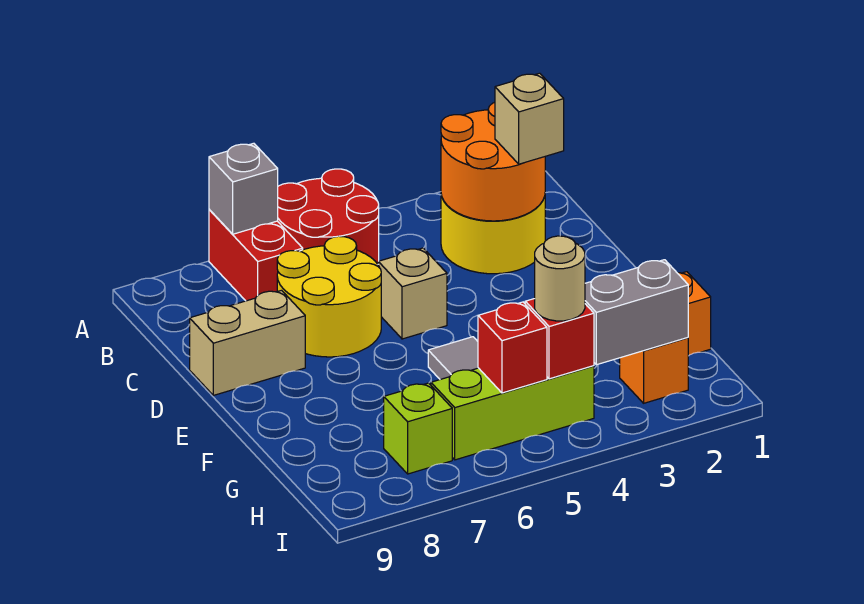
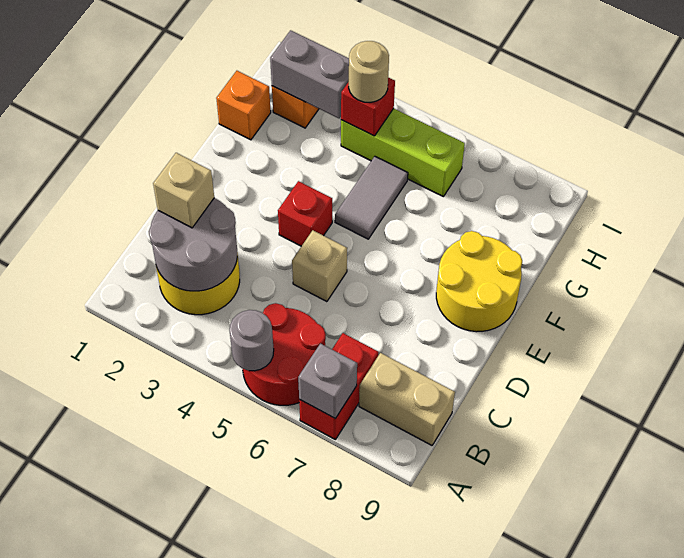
none -> grey 1x1 round brick [230,310,274,371]
orange 2x2 round brick [441,102,545,221] -> grey 2x2 round brick [149,198,237,291]
yellow 2x2 round brick [277,236,381,357] -> yellow 2x2 round brick moved to [436,231,522,332]
tan 1x2 brick [190,290,305,395] -> tan 1x2 brick moved to [359,353,455,445]
red 1x1 brick [478,302,547,393] -> red 1x1 brick moved to [278,181,332,246]
lime 1x1 brick [384,383,452,474] -> none

